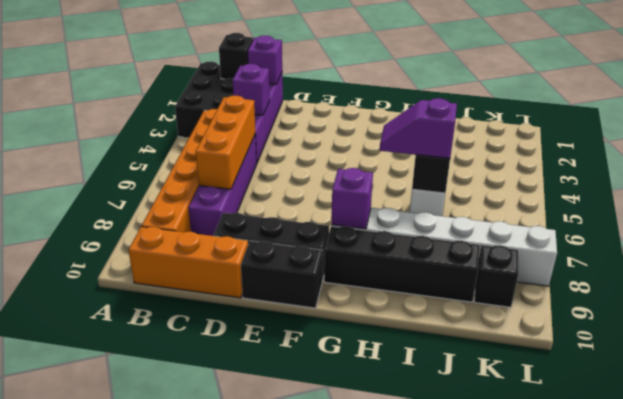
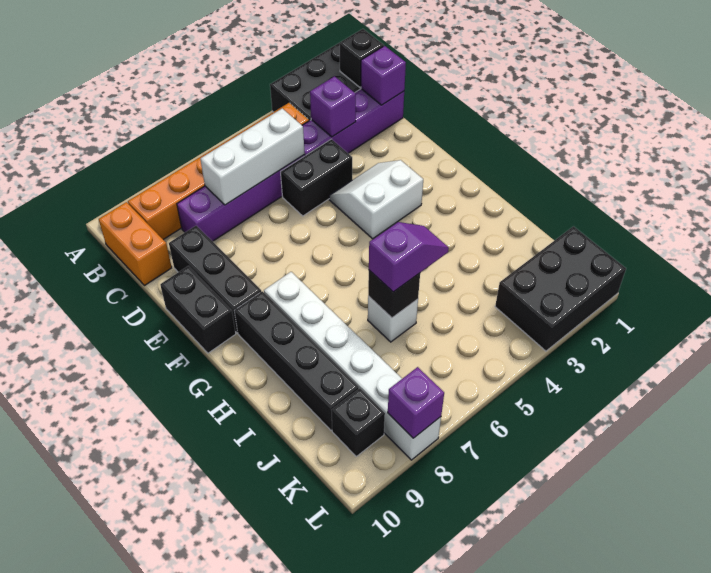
orange 1x3 brick [128,227,248,298] -> orange 1x2 brick [99,202,172,286]
orange 1x3 brick [196,96,255,189] -> white 1x3 brick [200,108,305,205]
none -> black 1x2 brick [281,139,352,216]
none -> white 2x2 slope [329,160,423,239]
purple 1x1 brick [331,168,373,229] -> purple 1x1 brick moved to [388,367,444,438]
purple 1x2 slope [380,98,457,158] -> purple 1x2 slope turned to [369,222,449,292]
none -> black 2x3 brick [495,226,626,351]

